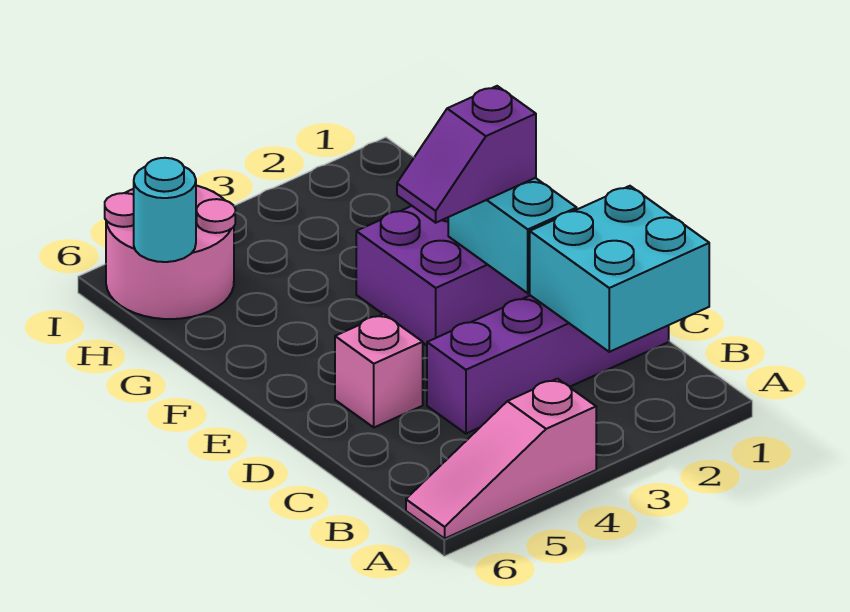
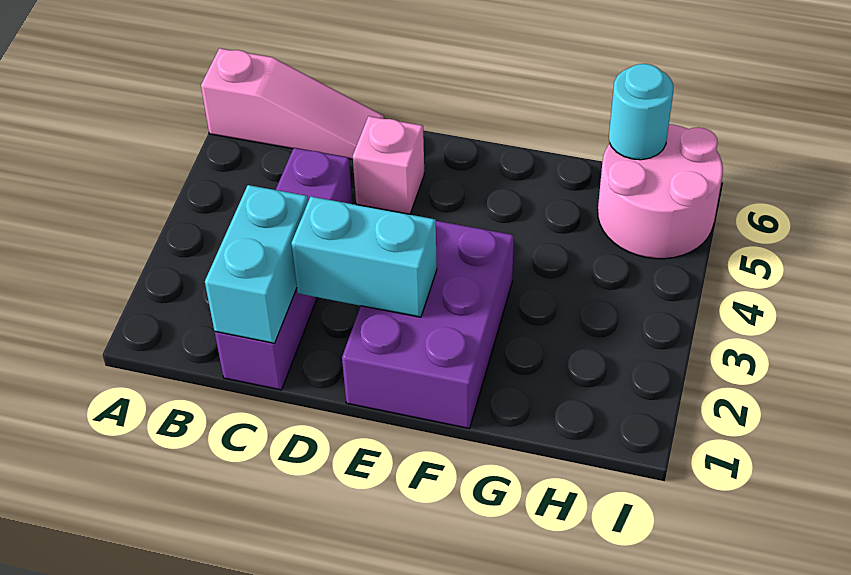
pink 1x3 slope [406,379,596,538] -> pink 1x3 slope turned to [201,48,384,159]
cyan 2x2 brick [530,186,709,352] -> cyan 1x2 brick [205,185,308,343]
purple 1x2 slope [397,86,536,223] -> none

